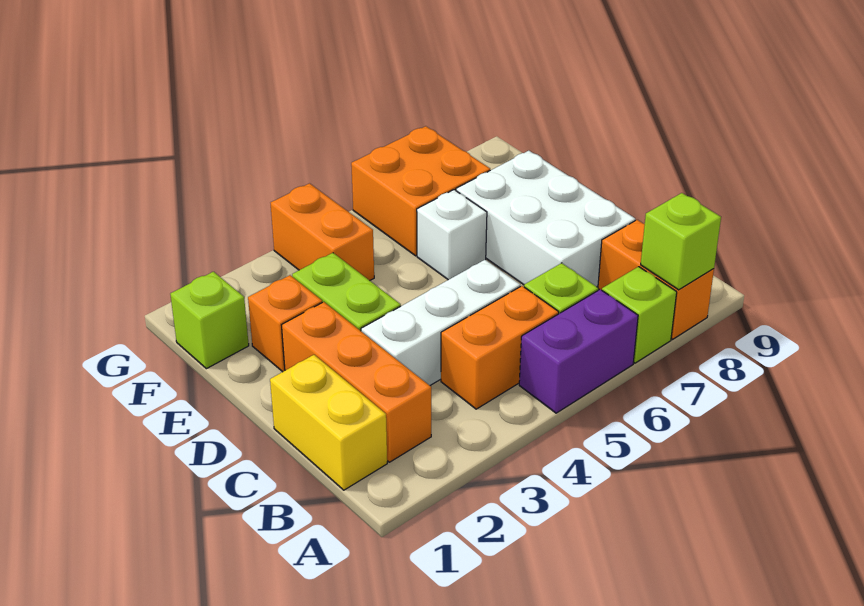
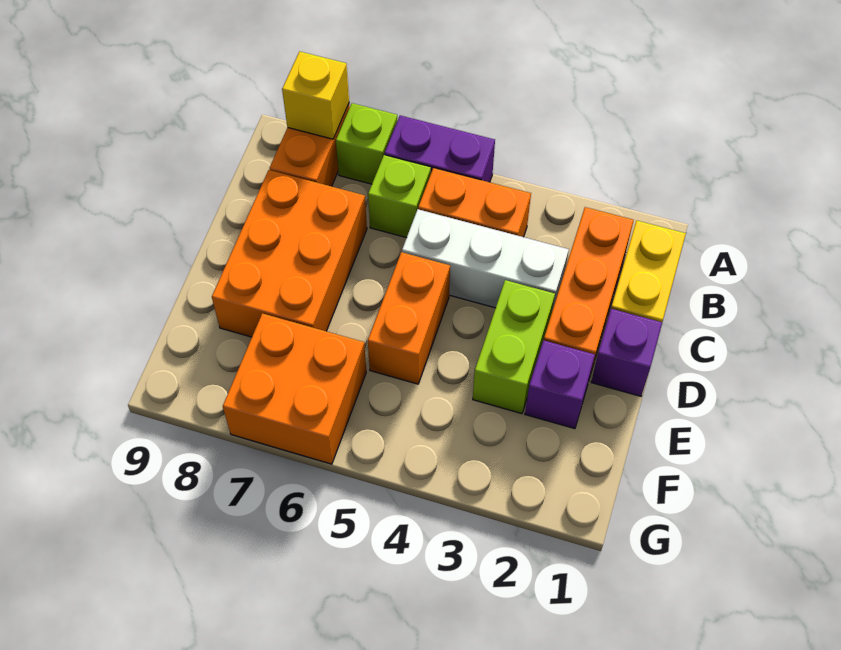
lime 1x1 brick [641,193,721,290] -> yellow 1x1 brick [282,51,349,139]
white 2x3 brick [456,151,635,287] -> orange 2x3 brick [212,170,367,337]
none -> purple 1x1 brick [591,309,662,396]
orange 1x1 brick [248,275,322,372] -> purple 1x1 brick [525,340,595,429]
white 1x1 brick [417,190,487,280] -> none
lime 1x1 brick [170,272,249,369] -> none
orange 1x2 brick [271,183,374,280] -> orange 1x2 brick moved to [368,252,450,384]

